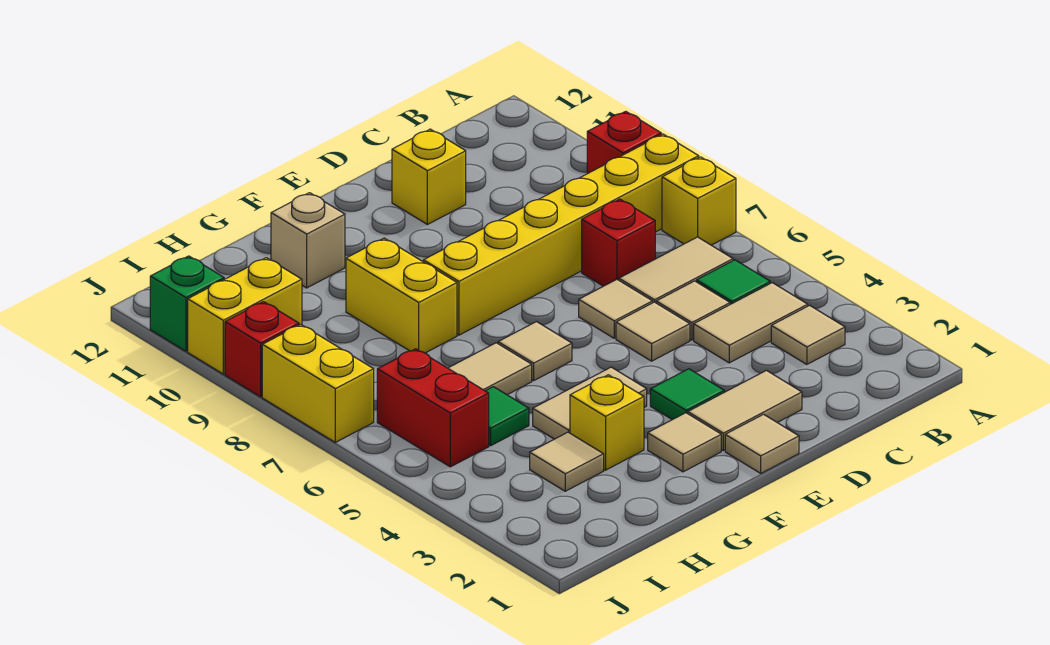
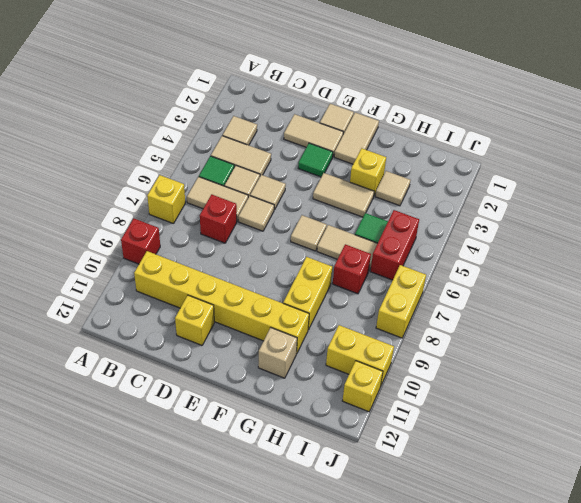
yellow 1x6 brick [423,134,699,335] -> yellow 1x6 brick moved to [134,251,309,354]
tan 1x1 tile [648,413,721,472] -> tan 1x2 tile [334,112,379,164]
red 1x1 brick [225,302,299,397] -> red 1x1 brick moved to [333,244,371,294]
green 1x1 brick [150,256,224,351] -> yellow 1x1 brick [342,361,383,412]

